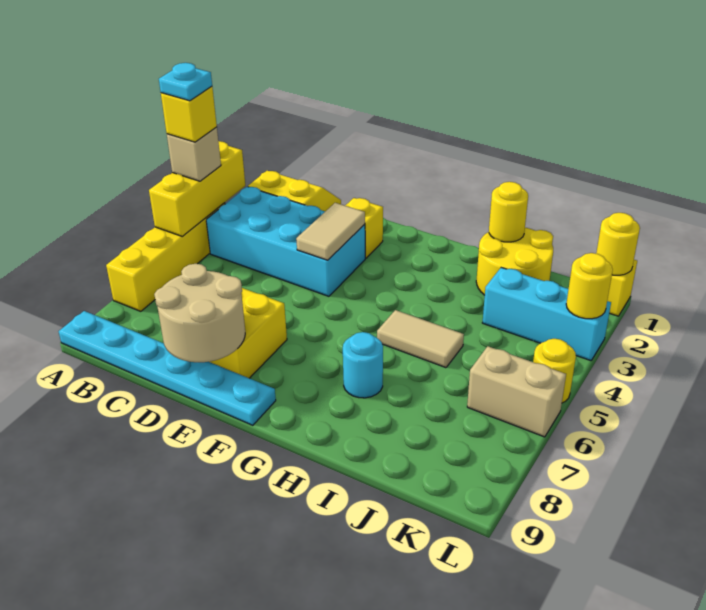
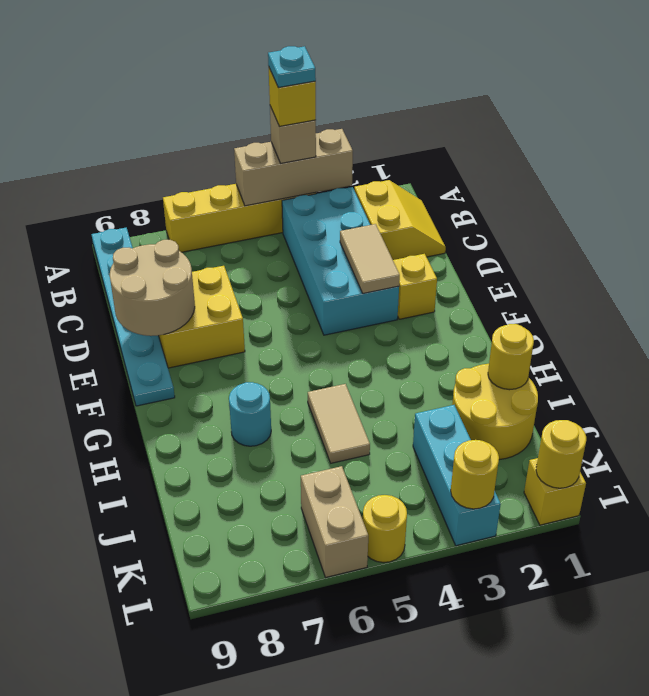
yellow 1x3 brick [149,141,245,237] -> tan 1x3 brick [234,129,353,206]
tan 1x2 tile [296,203,365,260] -> tan 1x2 tile turned to [340,224,400,294]

